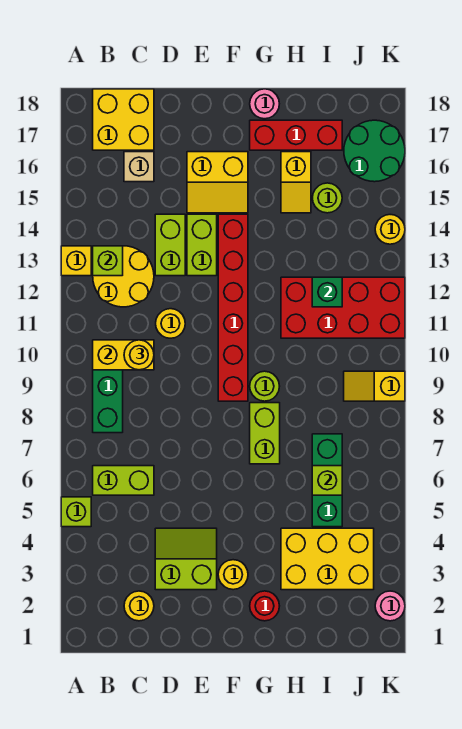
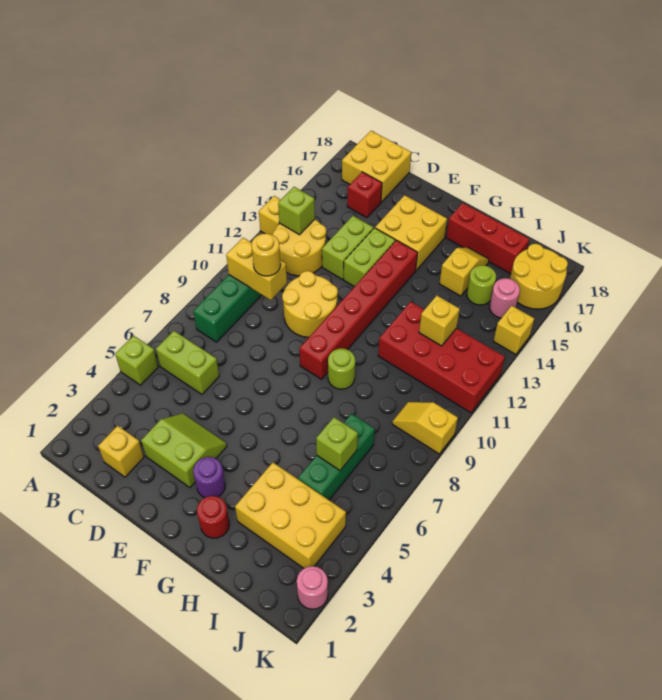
yellow 1x1 round brick [124,591,154,621] -> yellow 1x1 brick [98,426,144,477]
tan 1x1 brick [124,152,154,182] -> red 1x1 brick [347,172,382,218]
yellow 1x1 round brick [156,309,185,338] -> yellow 2x2 round brick [282,271,338,337]
yellow 2x2 slope [187,152,248,213] -> yellow 2x2 brick [375,195,447,270]
yellow 1x1 round brick [218,560,248,590] -> purple 1x1 round brick [193,457,225,498]
lime 1x2 brick [250,403,280,464] -> none
pink 1x1 round brick [250,89,279,119] -> pink 1x1 round brick moved to [490,278,520,318]
yellow 1x2 slope [281,152,311,213] -> yellow 1x2 slope turned to [439,247,489,296]
green 1x1 brick [312,277,342,307] -> yellow 1x1 brick [419,296,460,346]
green 2x2 round brick [344,120,405,182] -> yellow 2x2 round brick [510,244,568,309]
yellow 1x1 round brick [375,215,405,244] -> yellow 1x1 brick [494,306,535,354]

